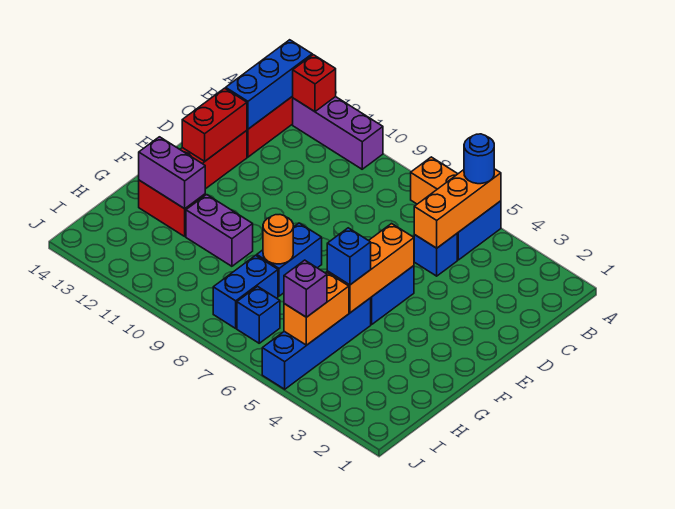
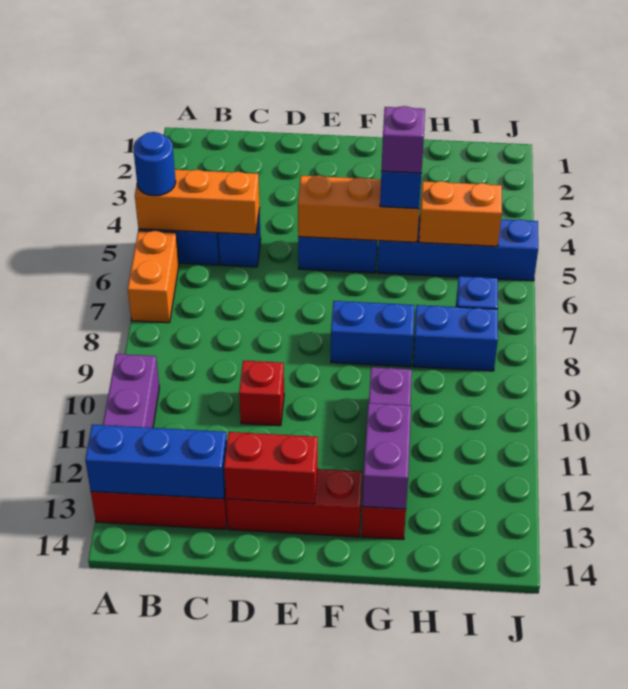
red 1x1 brick [293,55,336,112] -> red 1x1 brick moved to [239,361,284,426]
orange 1x1 round brick [263,215,293,264] -> none
purple 1x1 brick [284,260,327,317] -> purple 1x1 brick moved to [381,106,425,173]

